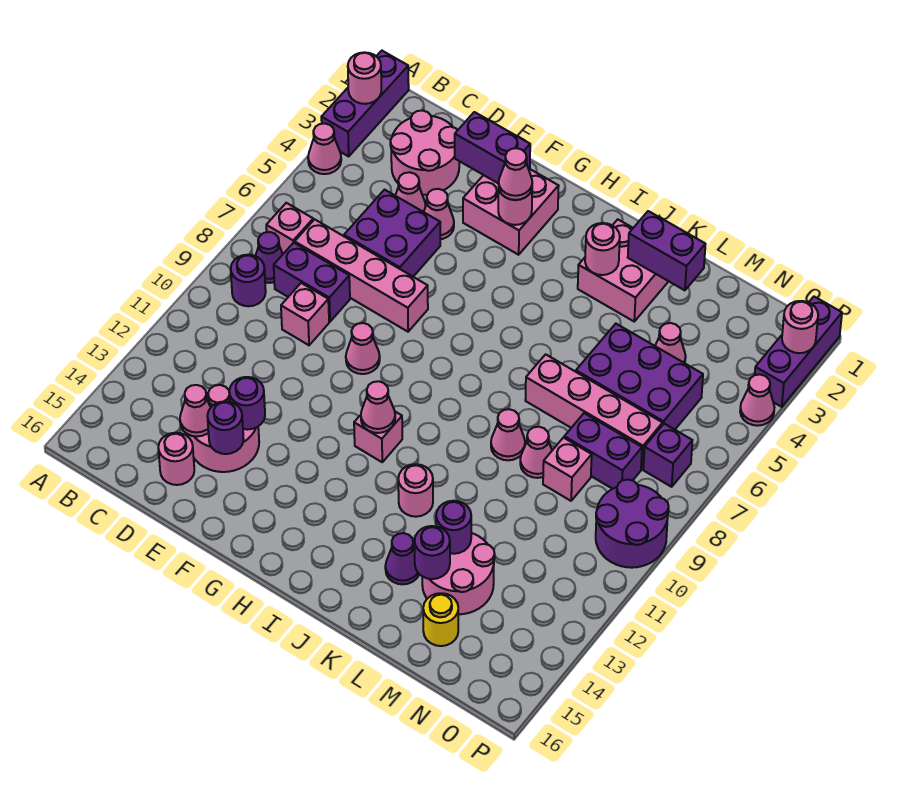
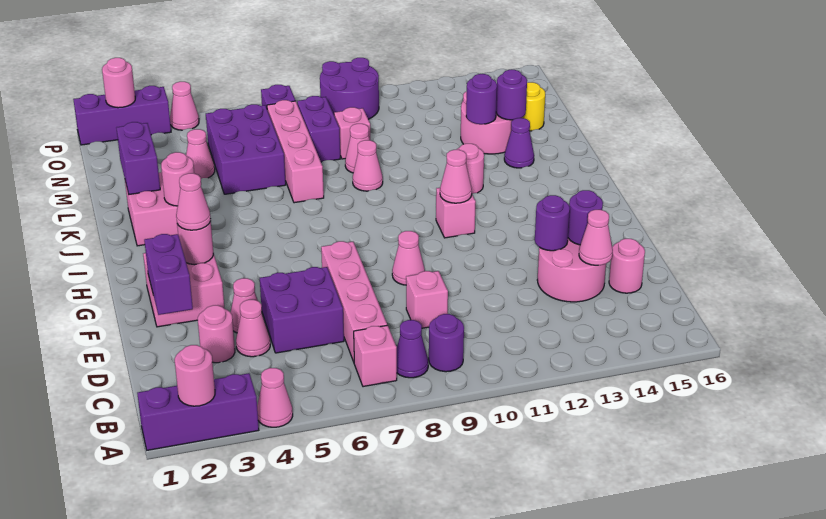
pink 2x2 round brick [390,110,459,195] -> pink 1x1 round brick [198,305,235,363]
purple 1x2 brick [274,243,350,322] -> none

